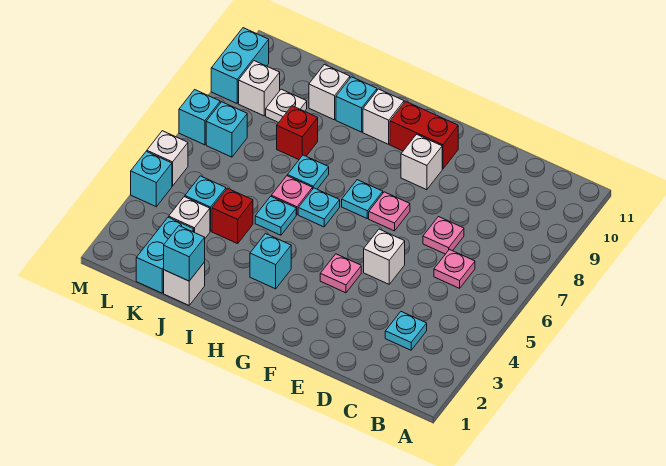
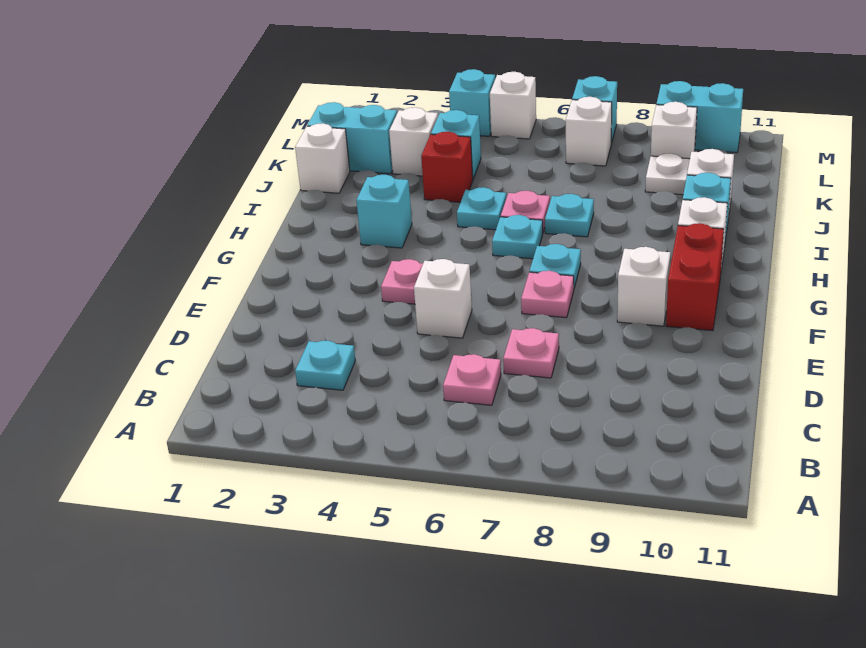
cyan 1x1 brick [164,226,205,281] -> none
red 1x1 brick [277,106,318,160] -> none
cyan 1x1 brick [206,102,247,157] -> white 1x1 brick [566,97,612,166]

